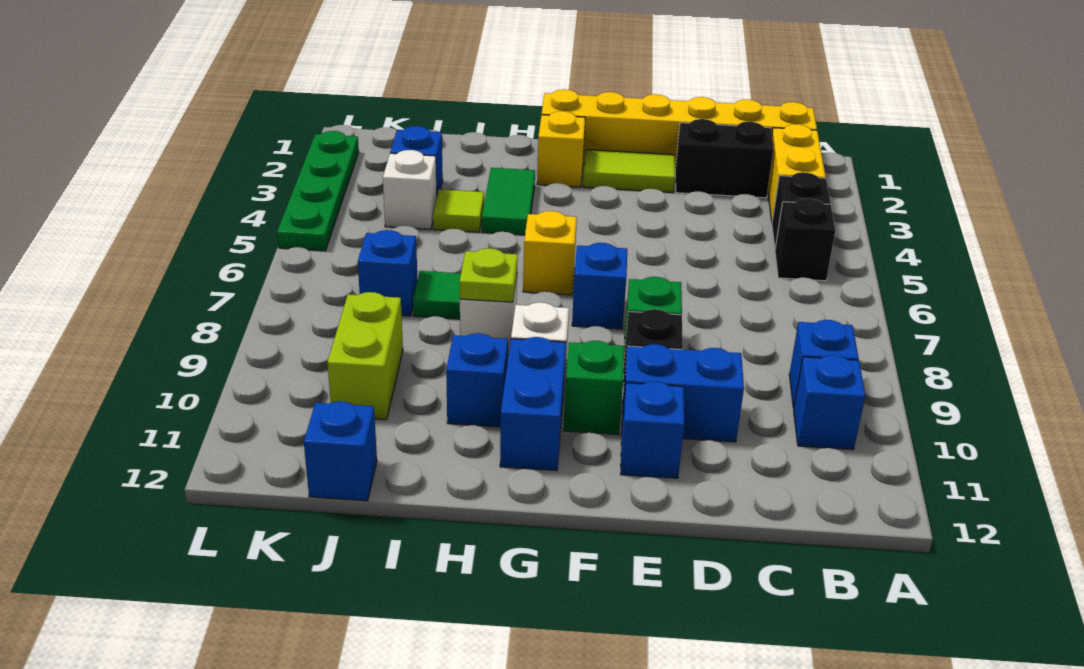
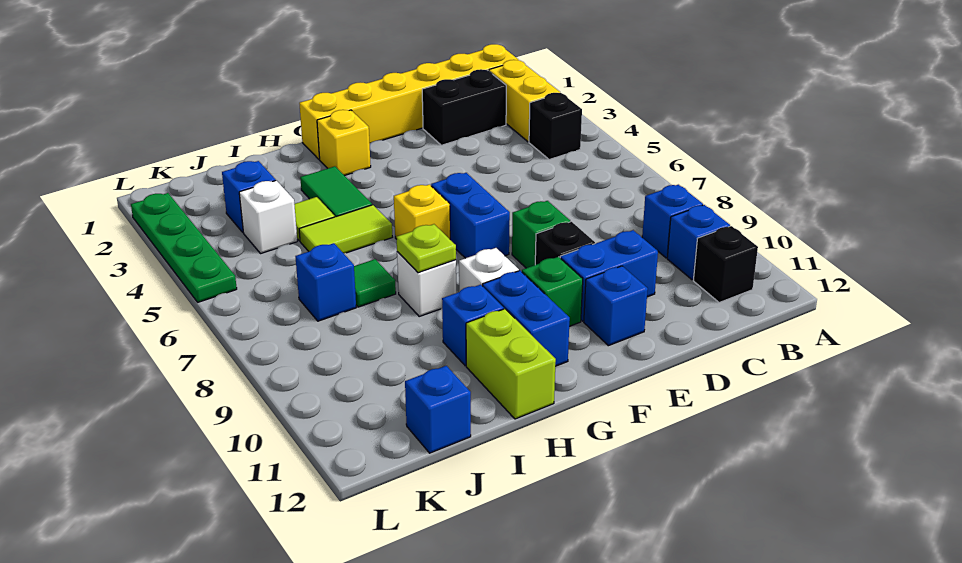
black 1x1 brick [775,199,835,281] -> black 1x1 brick moved to [693,226,758,303]
lime 1x2 tile [583,150,675,193] -> lime 1x2 tile moved to [299,205,392,253]
blue 1x1 brick [572,243,627,329] -> blue 1x2 brick [431,173,510,258]
lime 1x2 brick [327,292,403,420] -> lime 1x2 brick moved to [466,309,556,419]

